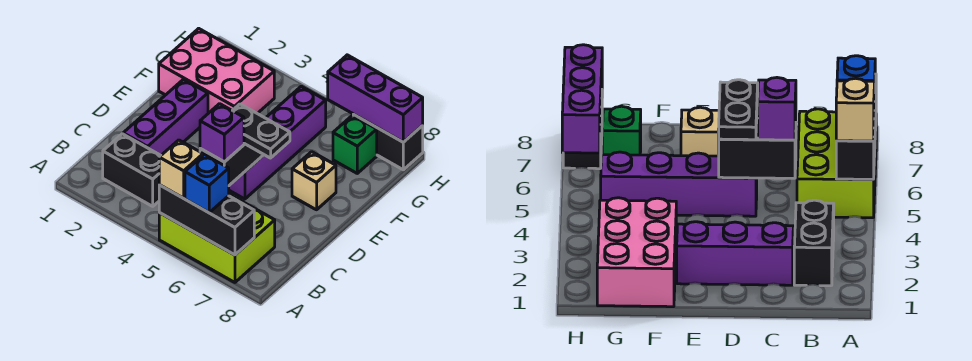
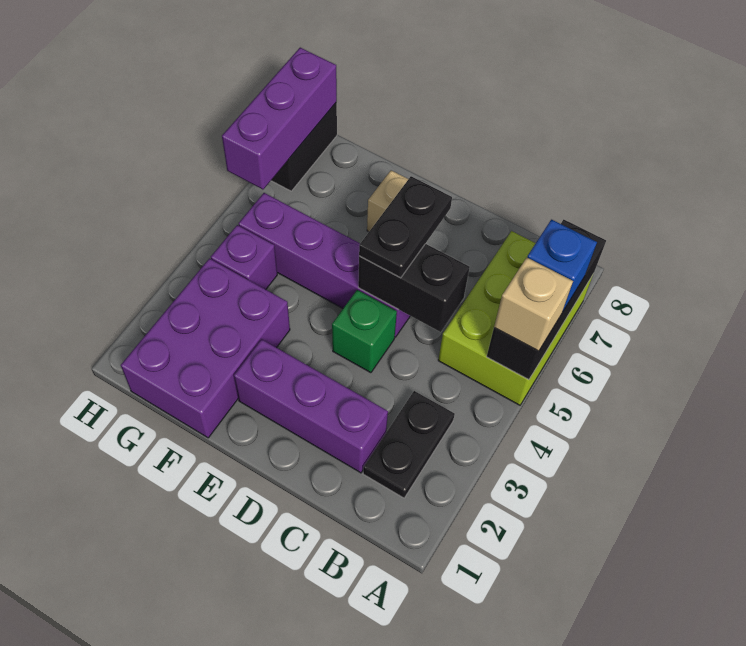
black 1x2 brick [103,134,161,206] -> black 1x2 plate [363,391,455,498]
purple 1x1 brick [200,104,244,162] -> purple 1x1 brick moved to [211,225,277,289]
pink 2x3 brick [159,28,274,113] -> purple 2x3 brick [121,258,290,438]
green 1x1 brick [333,115,377,173] -> green 1x1 brick moved to [332,290,397,373]

